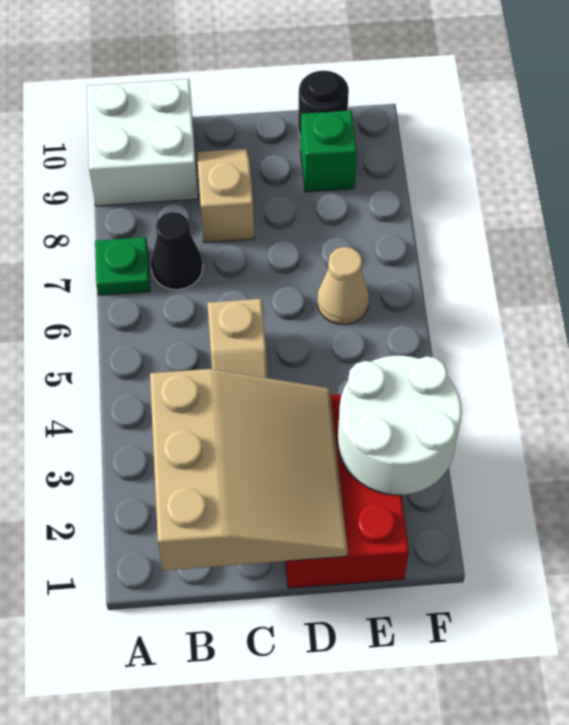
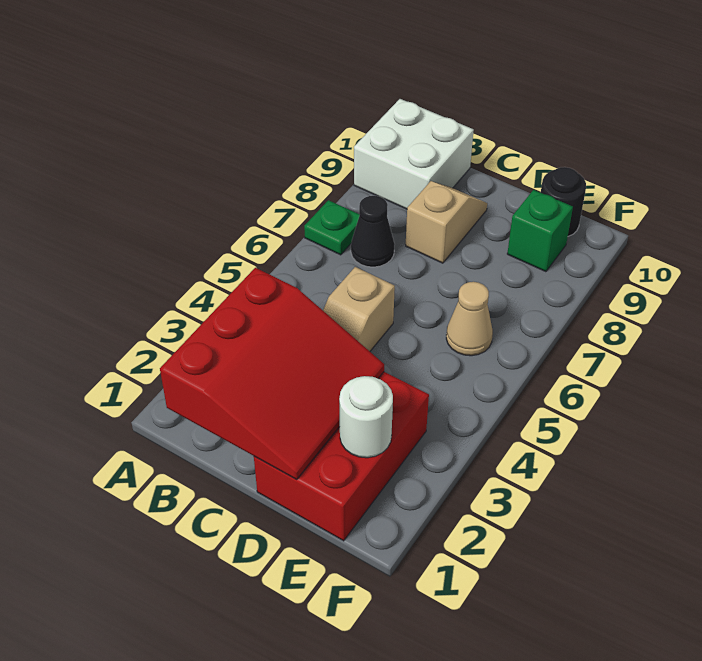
tan 3x3 slope [150,369,348,571] -> red 3x3 slope [160,268,384,480]
white 2x2 round brick [338,356,462,495] -> white 1x1 round brick [339,376,393,458]

